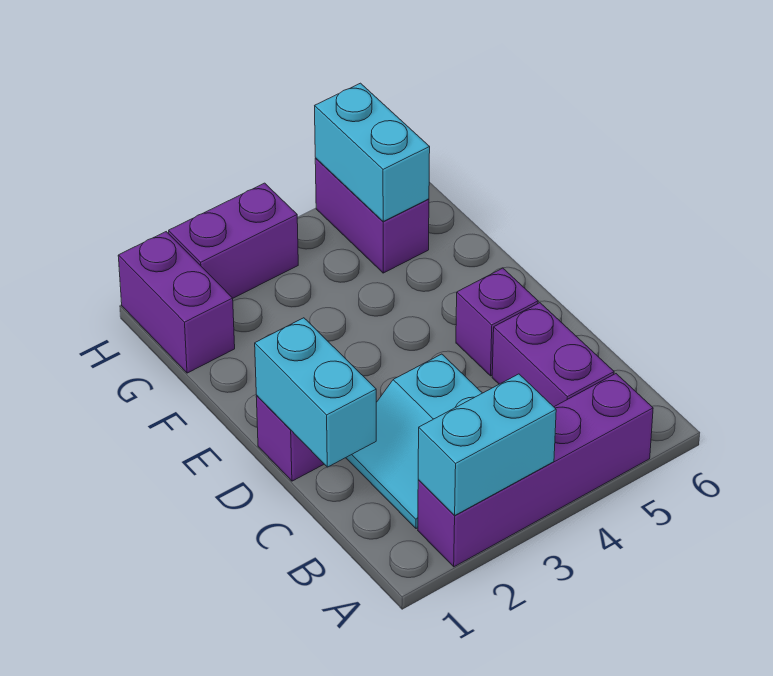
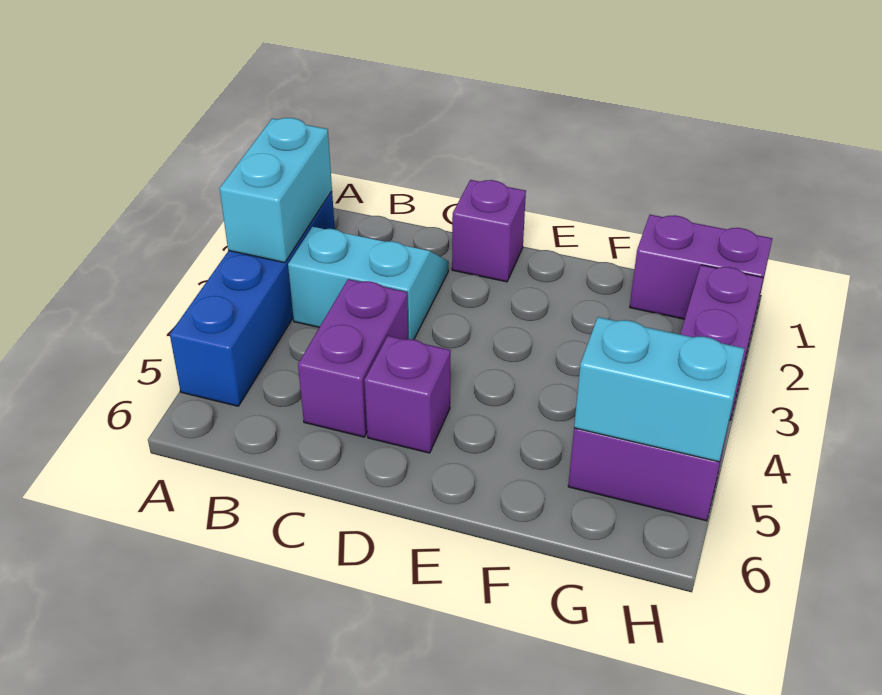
purple 1x4 brick [418,374,653,567] -> blue 1x4 brick [170,191,335,406]
purple 1x2 brick [492,303,614,407] -> purple 1x2 brick turned to [298,279,408,437]
cyan 1x2 brick [255,318,376,467] -> none

